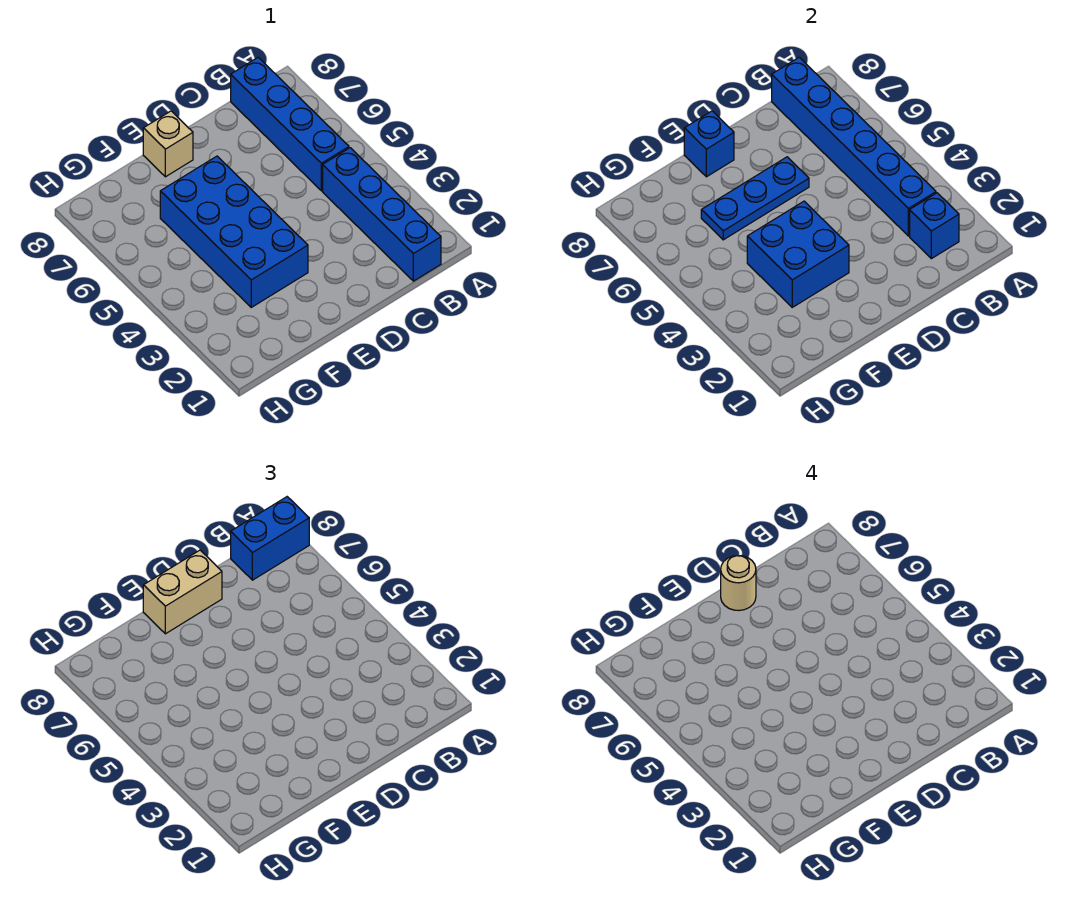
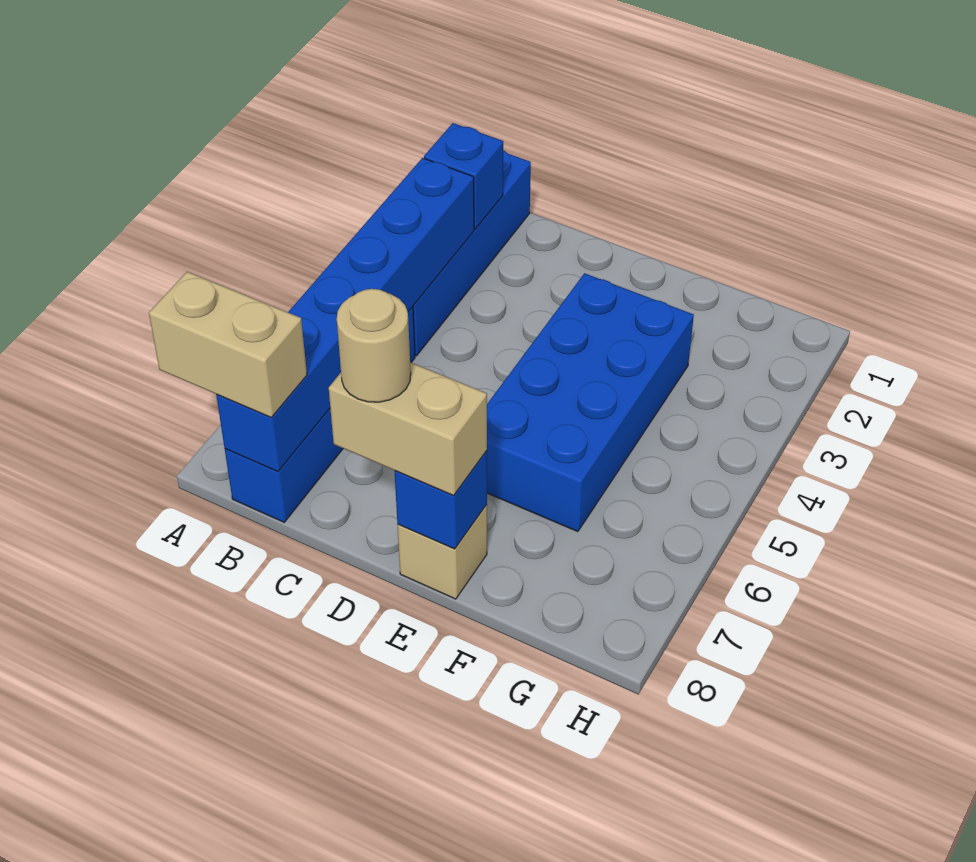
blue 1x2 brick [231,497,309,580] -> tan 1x2 brick [149,272,307,417]
blue 1x3 plate [701,157,809,240] -> none
blue 2x2 brick [747,201,849,307] -> none

